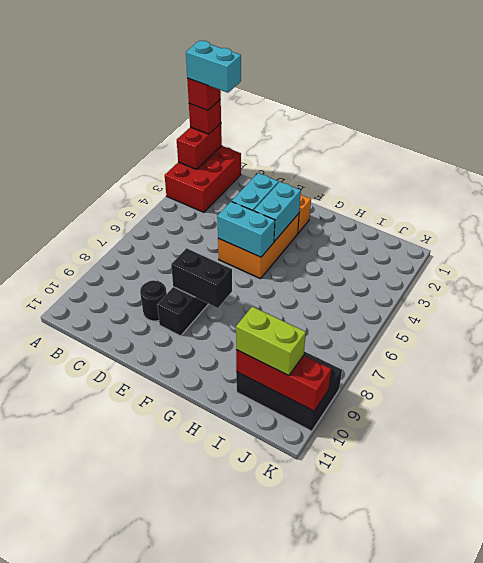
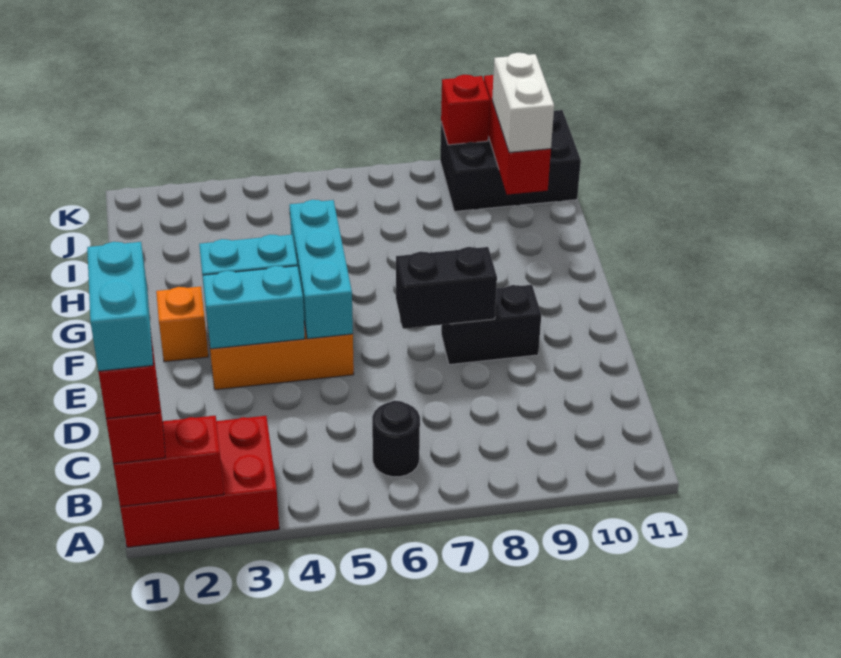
black 1x1 round brick [140,280,167,321] -> black 1x1 round brick moved to [372,401,420,477]
cyan 1x2 brick [217,201,275,257] -> cyan 1x3 brick [290,200,353,339]
black 1x2 brick [171,248,232,308] -> black 1x2 brick turned to [396,247,497,329]
black 2x3 brick [236,351,342,431] -> black 2x3 brick turned to [440,110,581,212]
lime 1x2 brick [236,307,306,376] -> white 1x2 brick [492,53,554,153]
none -> red 1x1 brick [441,75,490,145]

